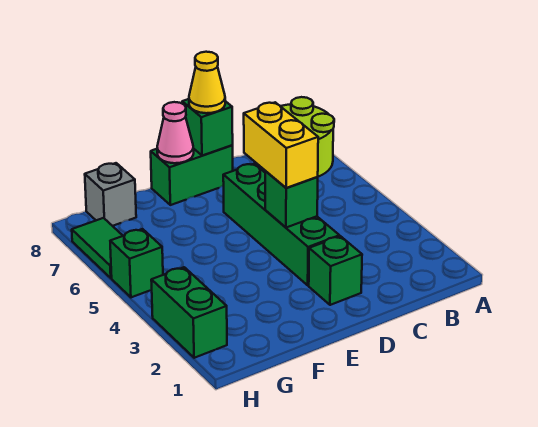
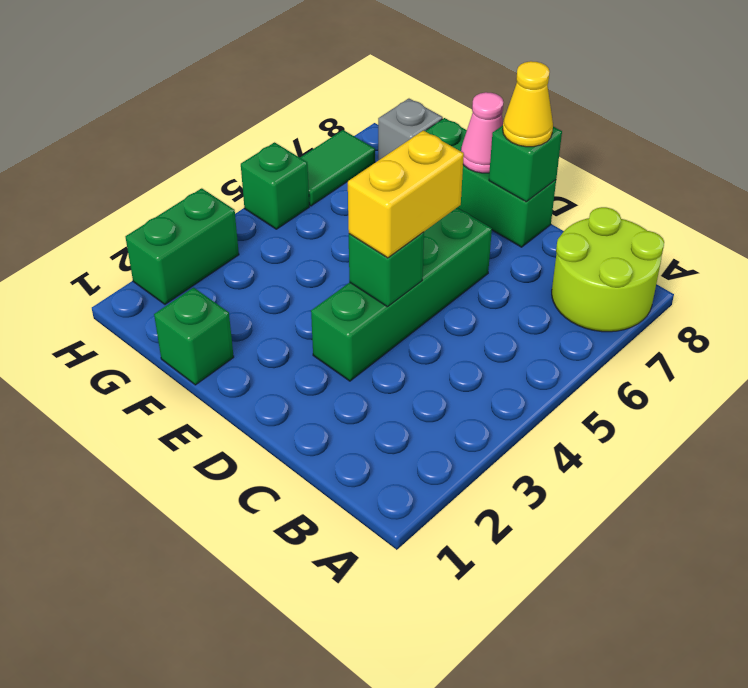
green 1x1 brick [309,236,362,305] -> green 1x1 brick moved to [154,288,234,385]
green 1x2 brick [151,145,233,205] -> green 1x3 brick [425,118,556,247]

